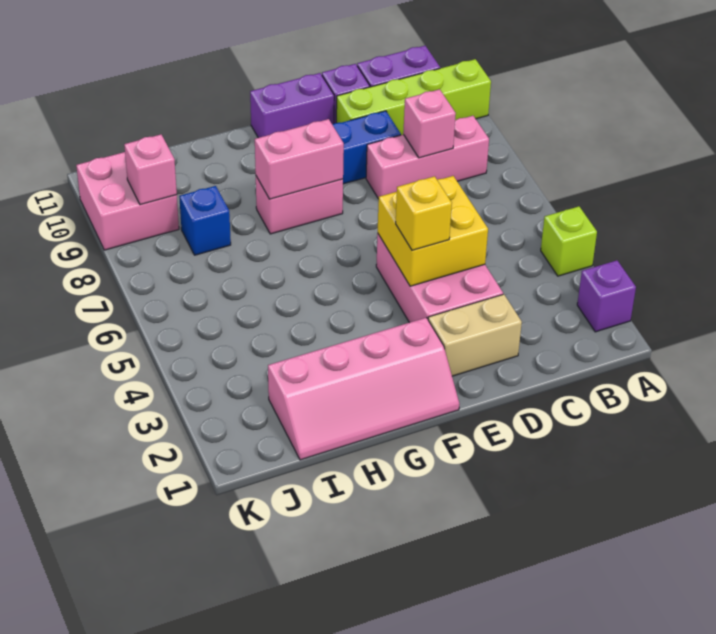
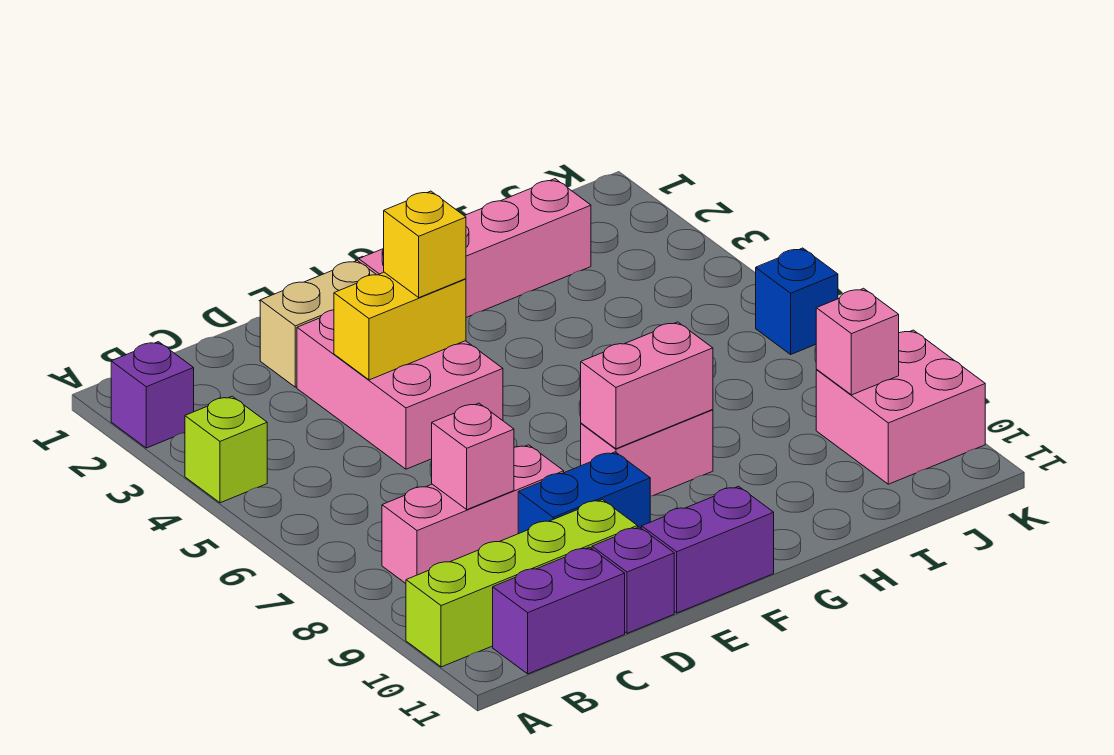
yellow 2x2 brick [378,176,488,286] -> yellow 1x2 brick [334,272,466,380]
blue 1x1 brick [179,186,231,255] -> blue 1x1 brick moved to [756,248,838,354]

